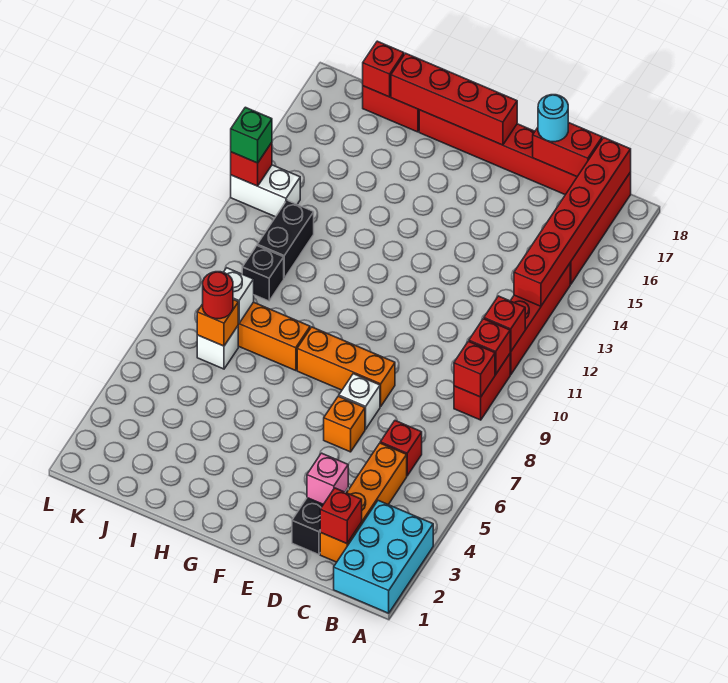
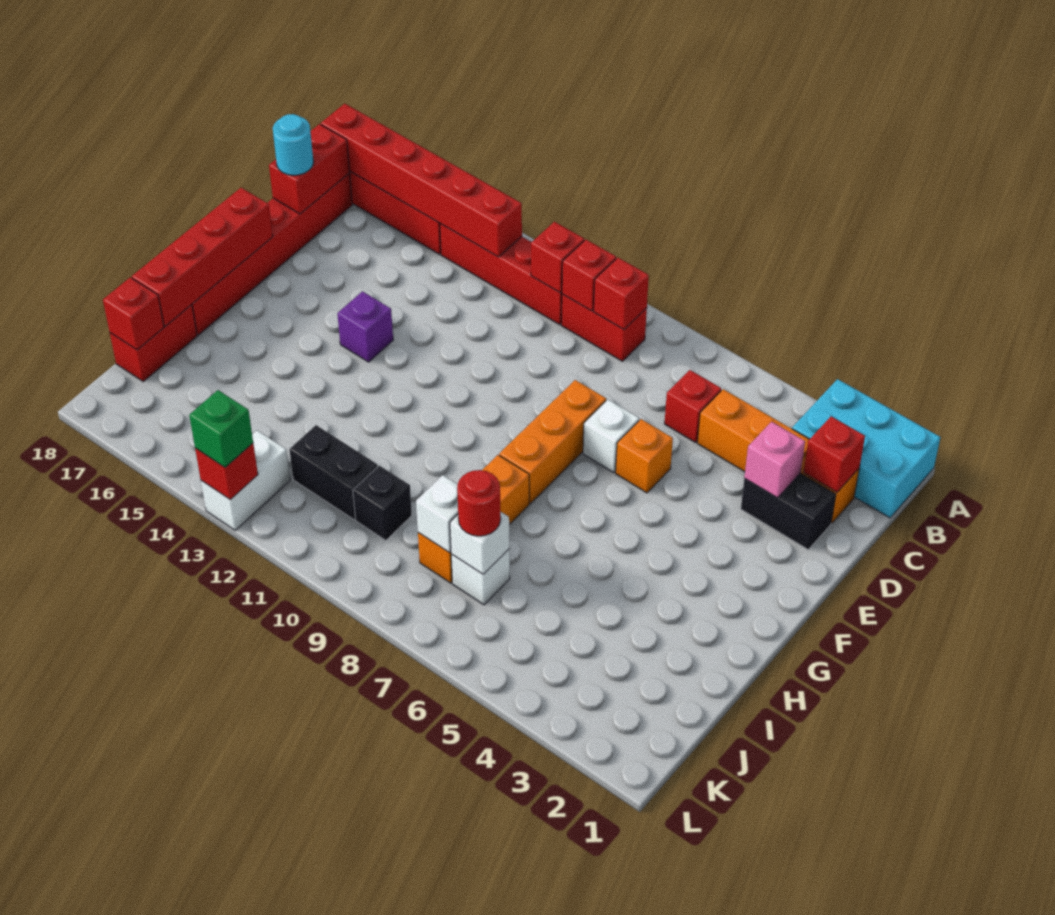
none -> purple 1x1 brick [337,291,393,362]
orange 1x1 brick [197,300,238,346] -> white 1x1 brick [450,511,509,574]

